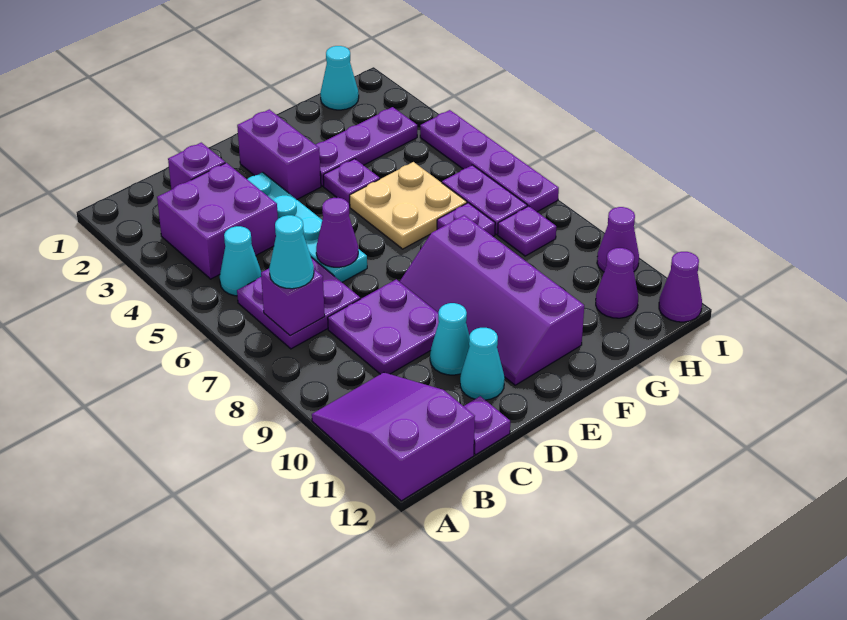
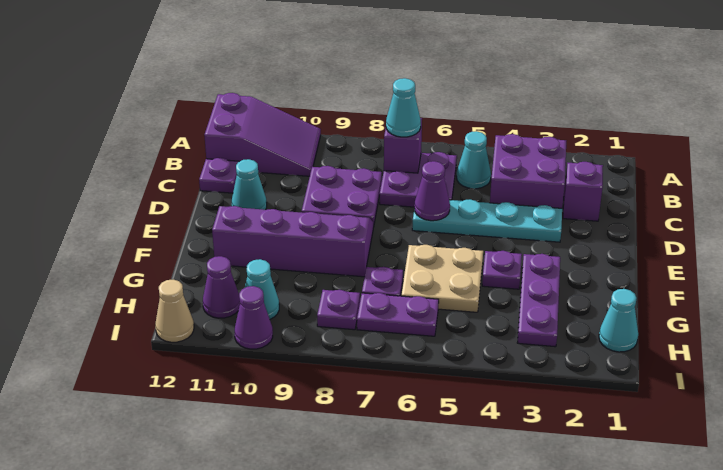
cyan 1x1 cone [430,303,470,375] -> cyan 1x1 cone moved to [245,259,279,319]
purple 1x2 brick [237,109,321,199] -> none
purple 1x4 plate [420,110,559,212] -> none
purple 1x1 cone [659,252,702,322] -> tan 1x1 cone [155,280,194,342]

